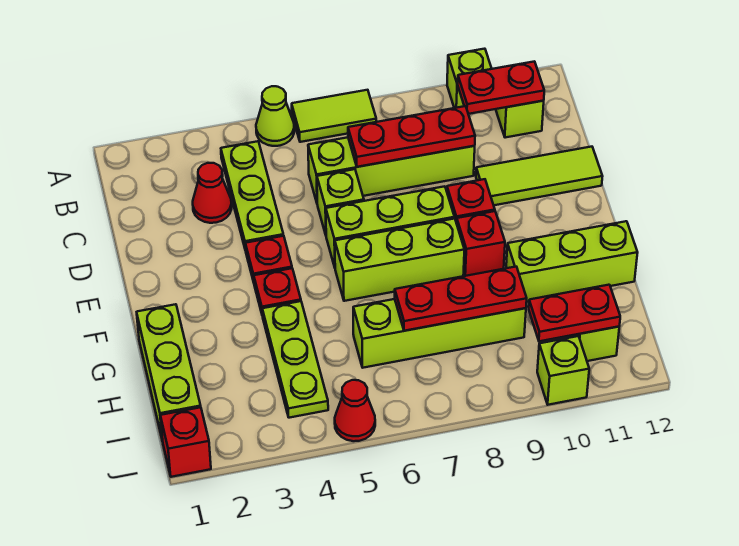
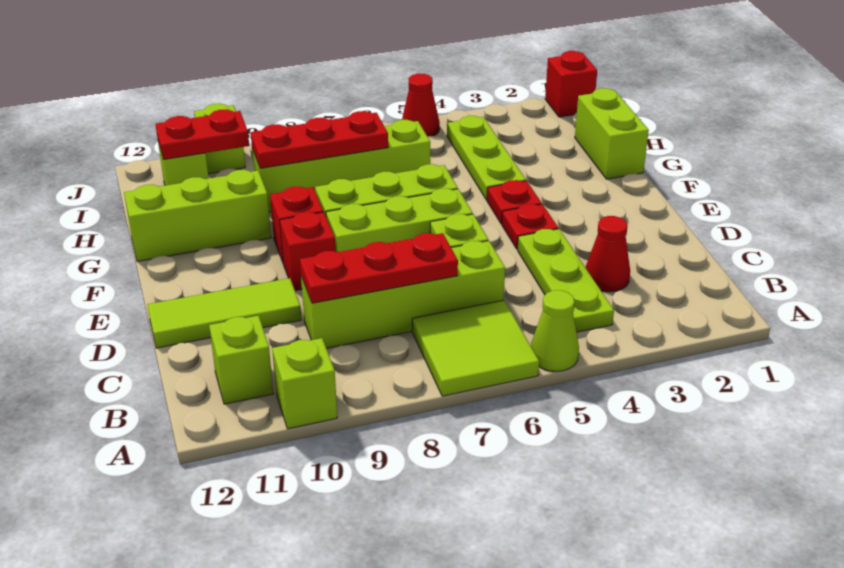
lime 1x2 tile [292,90,376,142] -> lime 2x2 tile [412,300,539,396]
red 1x2 plate [458,61,544,114] -> none
lime 1x3 brick [137,304,201,441] -> lime 1x2 brick [575,88,649,179]

